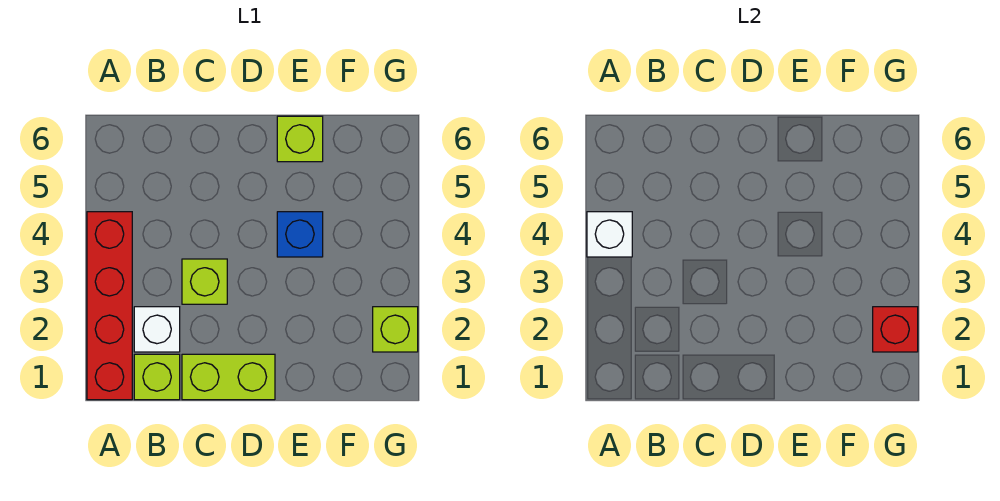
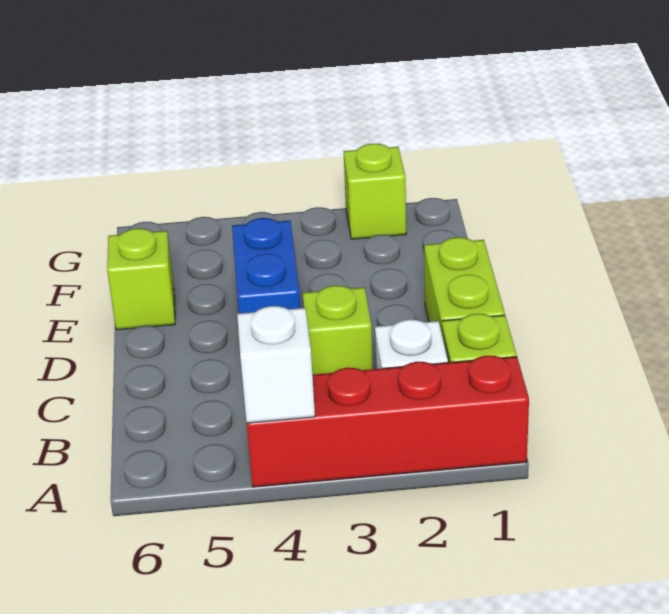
blue 1x1 brick [277,212,323,257] -> blue 1x2 brick [232,218,300,313]
red 1x1 brick [873,307,918,352] -> none

